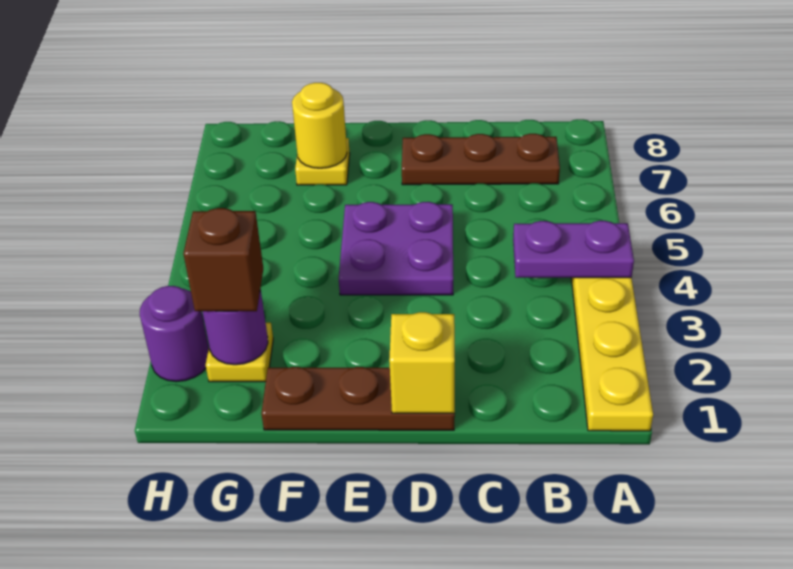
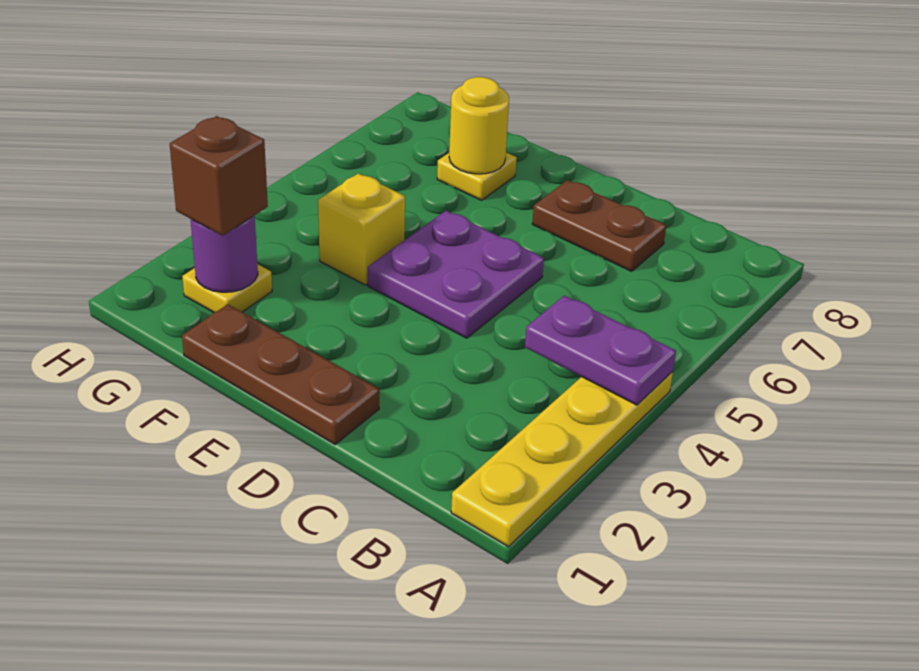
brown 1x3 plate [402,134,560,185] -> brown 1x2 plate [532,180,666,271]
yellow 1x1 brick [389,312,455,413] -> yellow 1x1 brick moved to [318,173,405,285]
purple 1x1 round brick [140,286,209,382] -> none

